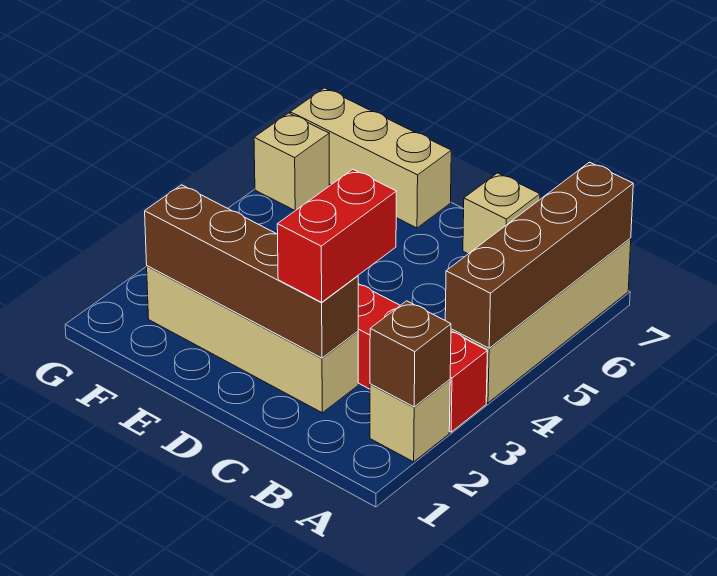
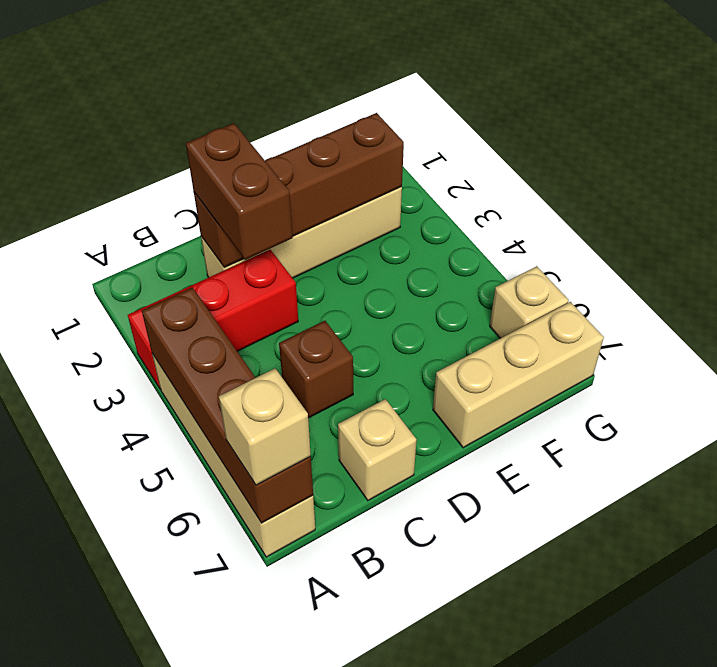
tan 1x1 brick [370,380,450,462] -> tan 1x1 brick moved to [219,368,311,485]
brown 1x1 brick [370,301,451,407] -> brown 1x1 brick moved to [279,321,353,418]
red 1x2 brick [277,169,396,302] -> brown 1x2 brick [186,123,293,260]

